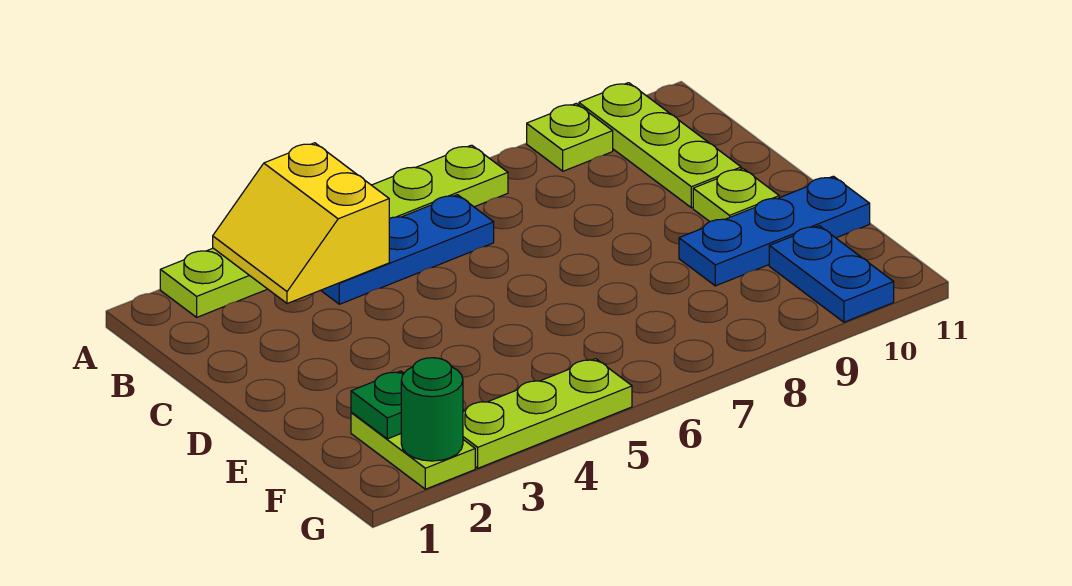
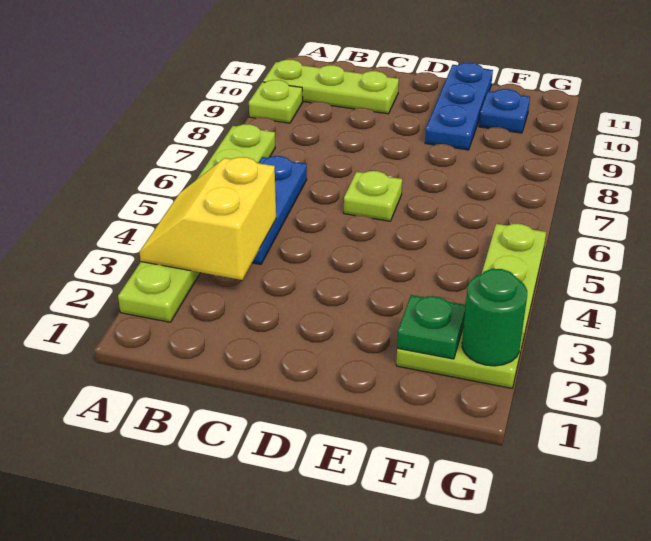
yellow 2x2 slope [213,143,389,304] -> yellow 2x2 slope turned to [139,157,276,280]
lime 1x1 plate [693,169,779,221] -> lime 1x1 plate moved to [344,171,402,221]
blue 1x2 plate [769,226,894,322] -> blue 1x1 plate [479,89,530,133]

